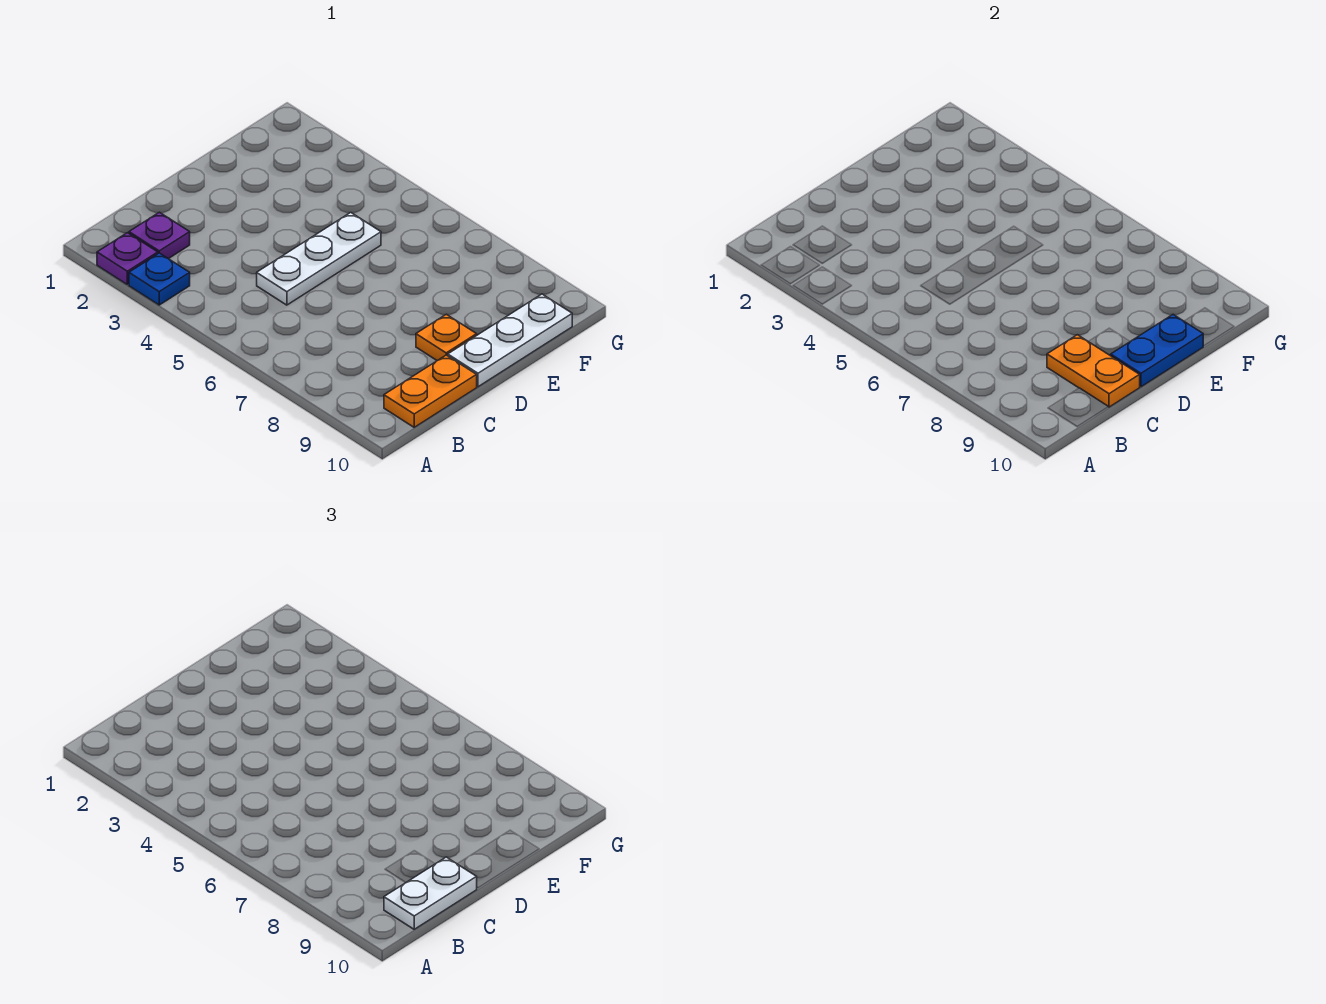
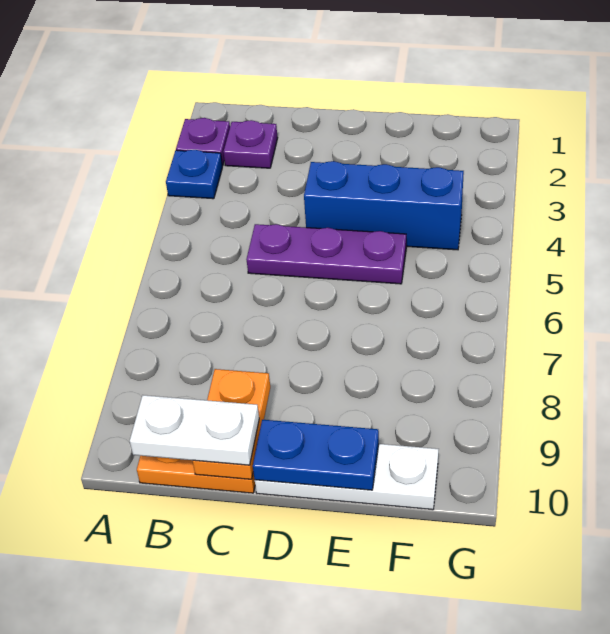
white 1x3 plate [257,213,381,305] -> purple 1x3 plate [247,224,406,284]
none -> blue 1x3 brick [304,161,464,250]
orange 1x1 plate [416,314,477,361] -> none

